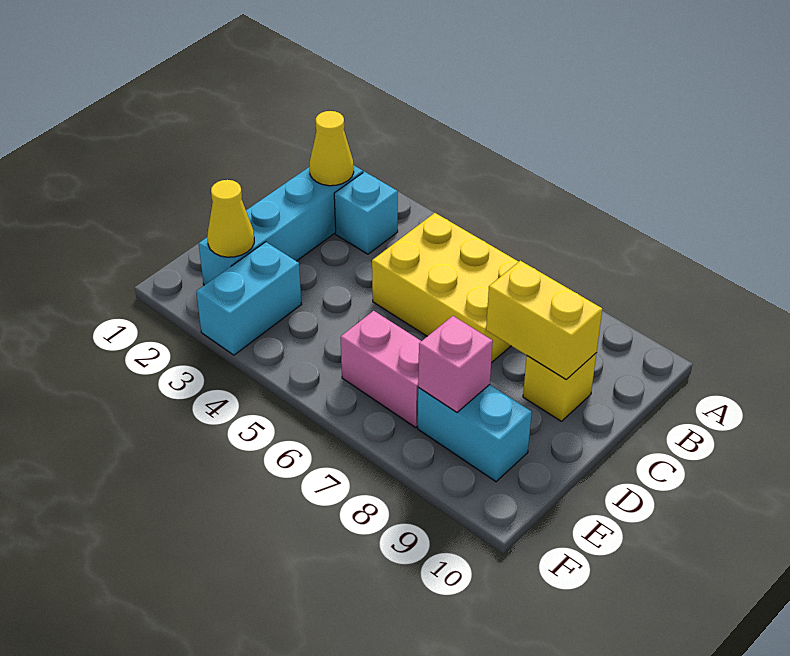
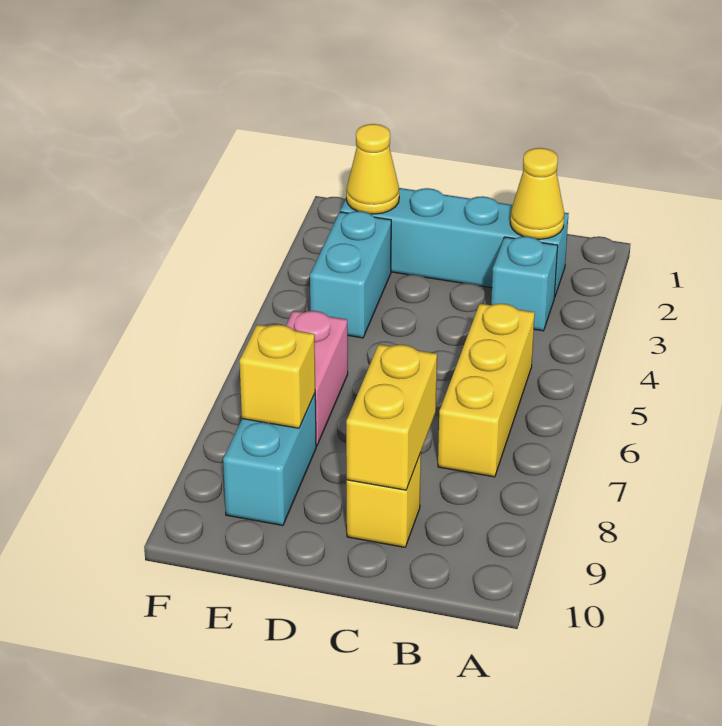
yellow 2x3 brick [372,213,518,363] -> yellow 1x3 brick [438,304,535,477]
cyan 1x2 brick [196,242,301,355] -> cyan 1x2 brick turned to [310,211,391,338]
pink 1x1 brick [418,316,493,412] -> yellow 1x1 brick [239,324,315,428]

